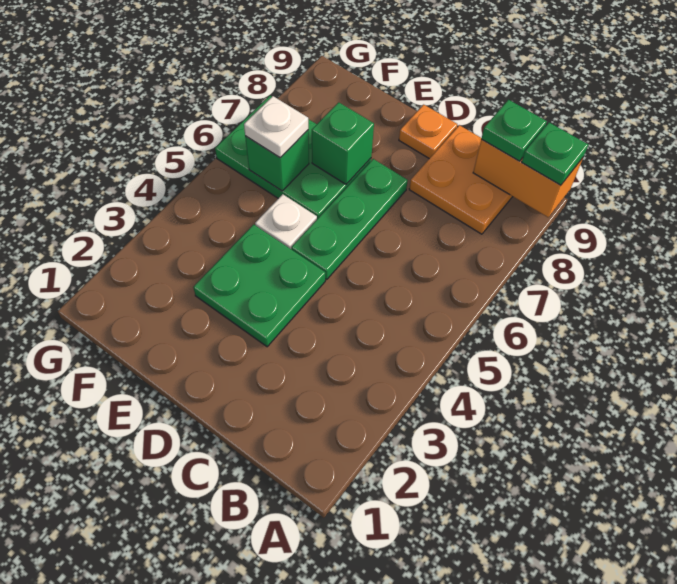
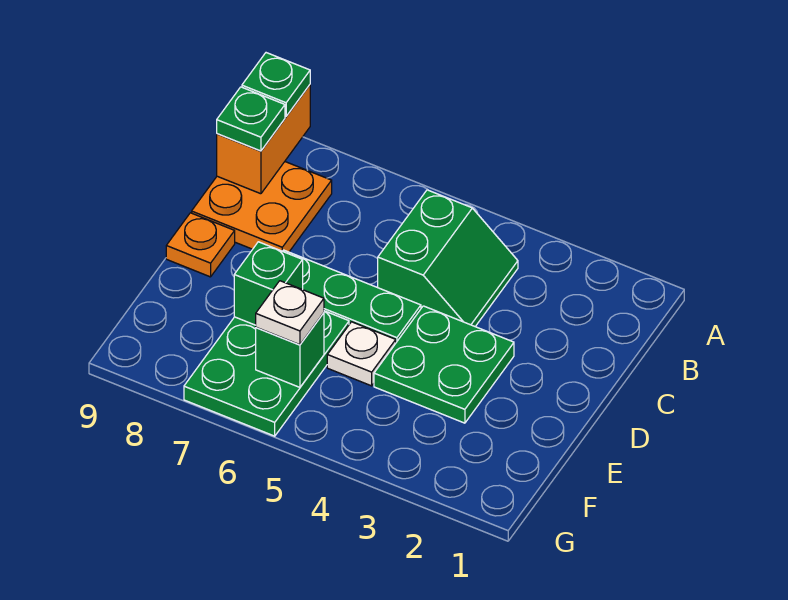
none -> green 2x2 slope [378,190,518,326]

